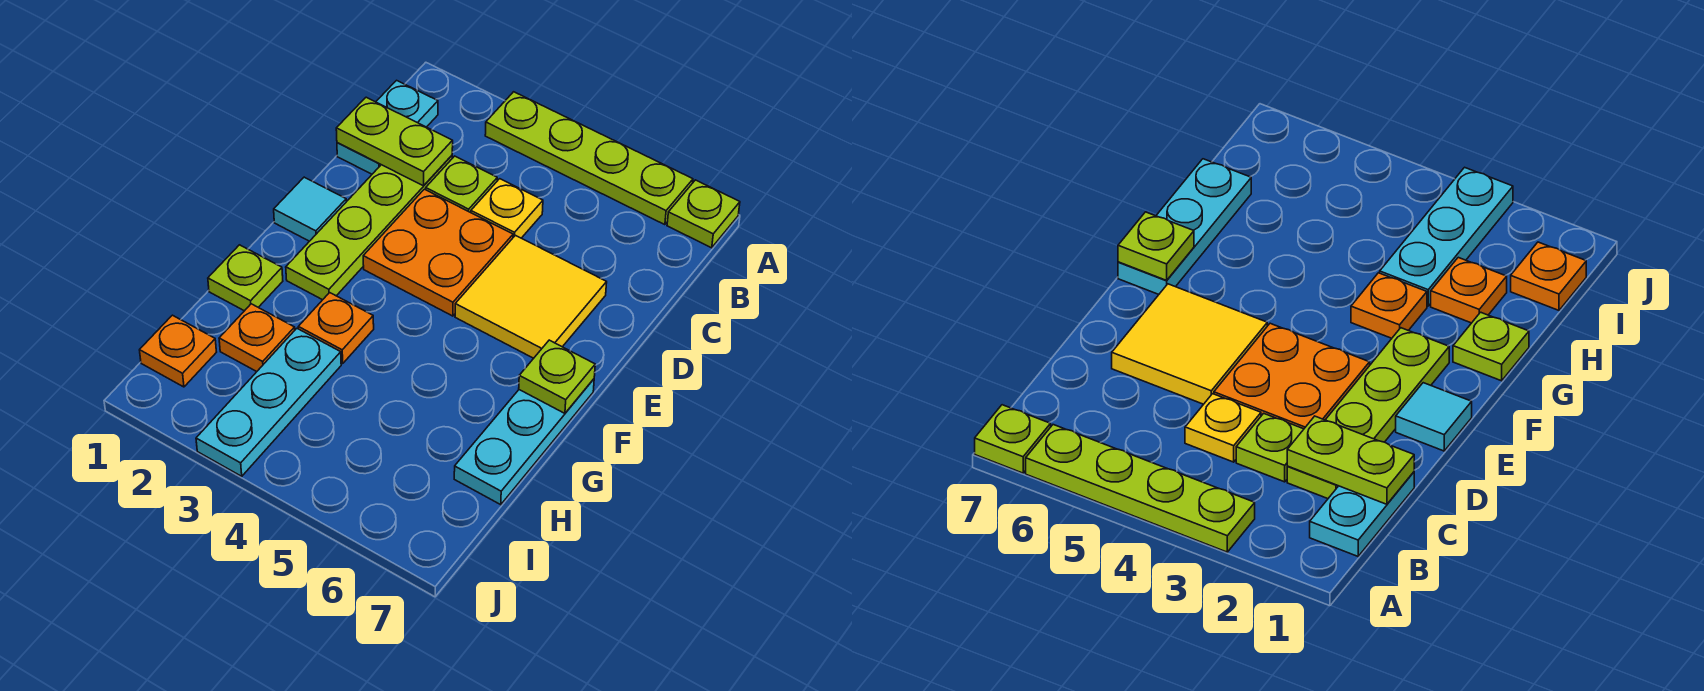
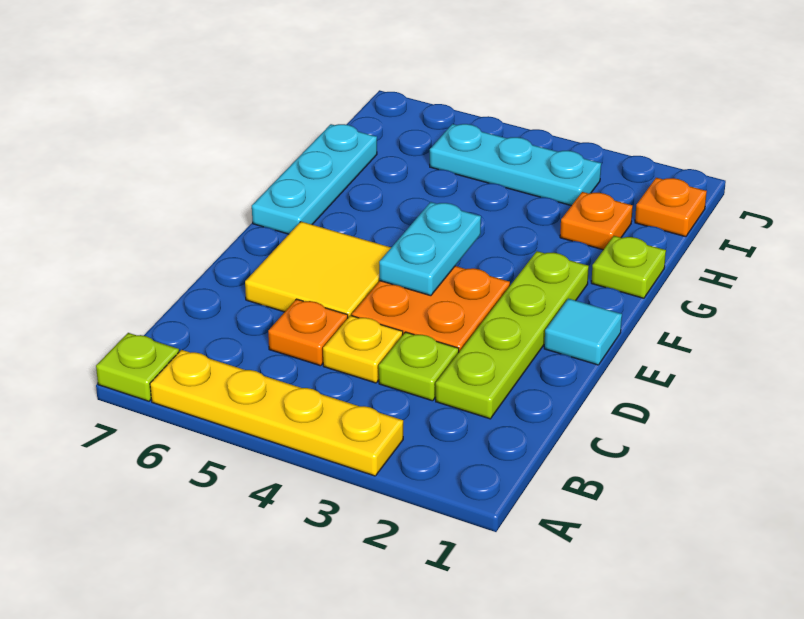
lime 1x4 plate [485,92,693,225] -> yellow 1x4 plate [150,350,403,476]
cyan 1x2 plate [337,80,438,174] -> cyan 1x2 plate moved to [379,202,481,296]
lime 1x2 plate [336,97,453,186] -> none
lime 1x1 plate [519,340,595,413] -> none
orange 1x1 plate [298,293,374,363] -> orange 1x1 plate moved to [268,299,348,366]
cyan 1x3 plate [196,328,341,476] -> cyan 1x3 plate turned to [430,124,601,206]

